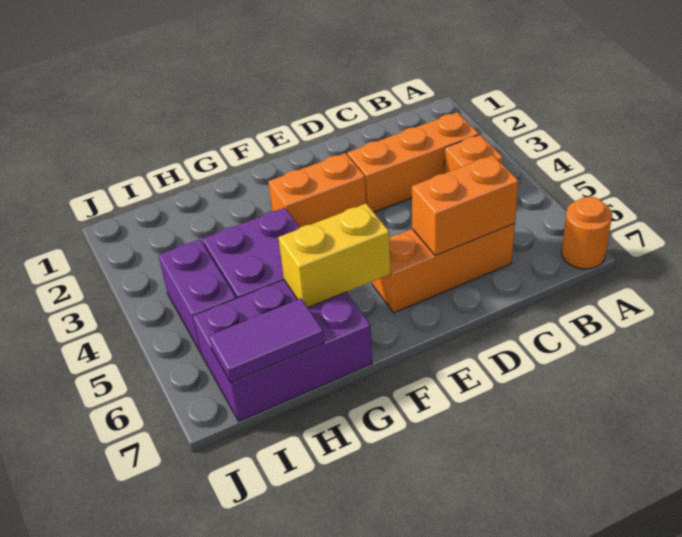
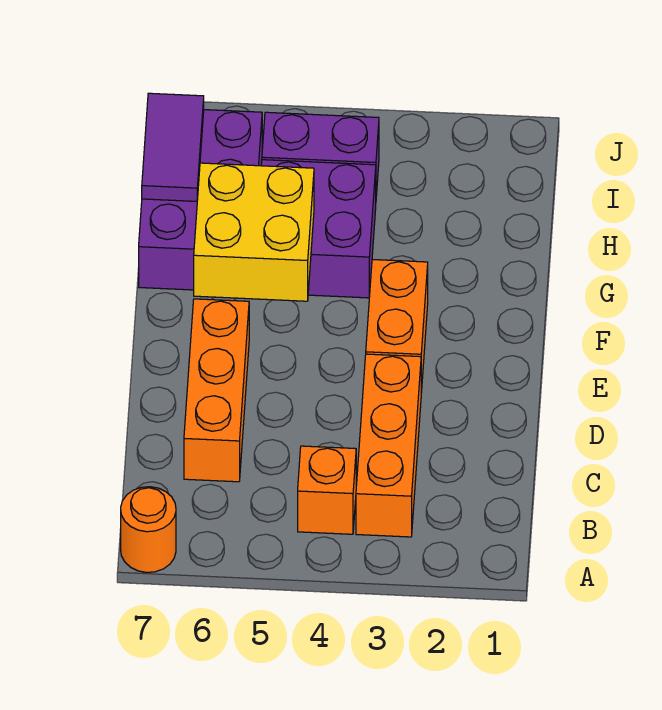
orange 1x2 brick [412,155,519,256] -> none
yellow 1x2 brick [278,203,391,307] -> yellow 2x2 brick [194,163,314,301]

